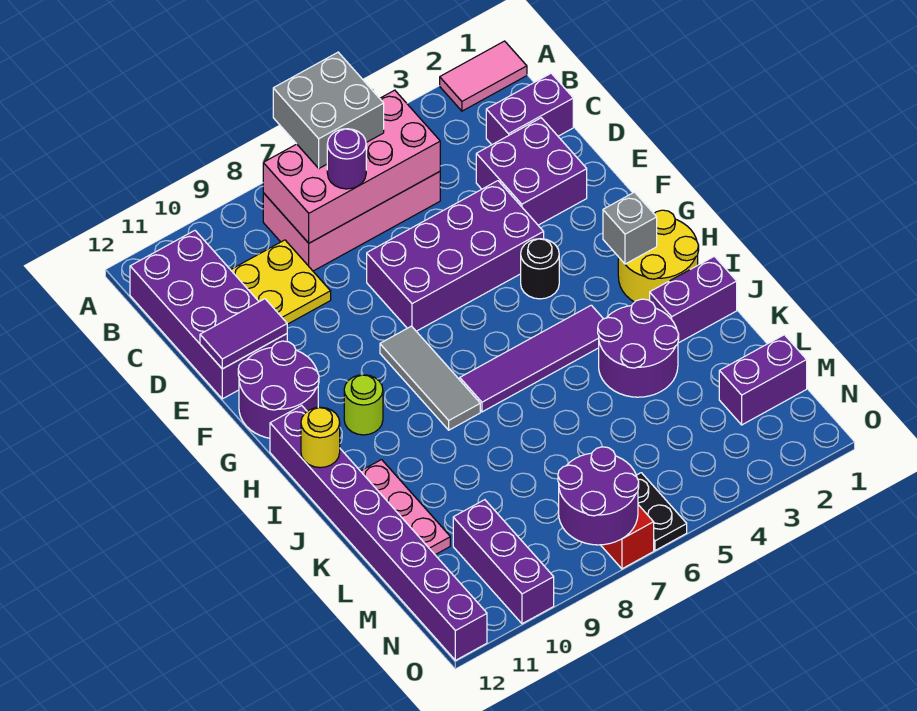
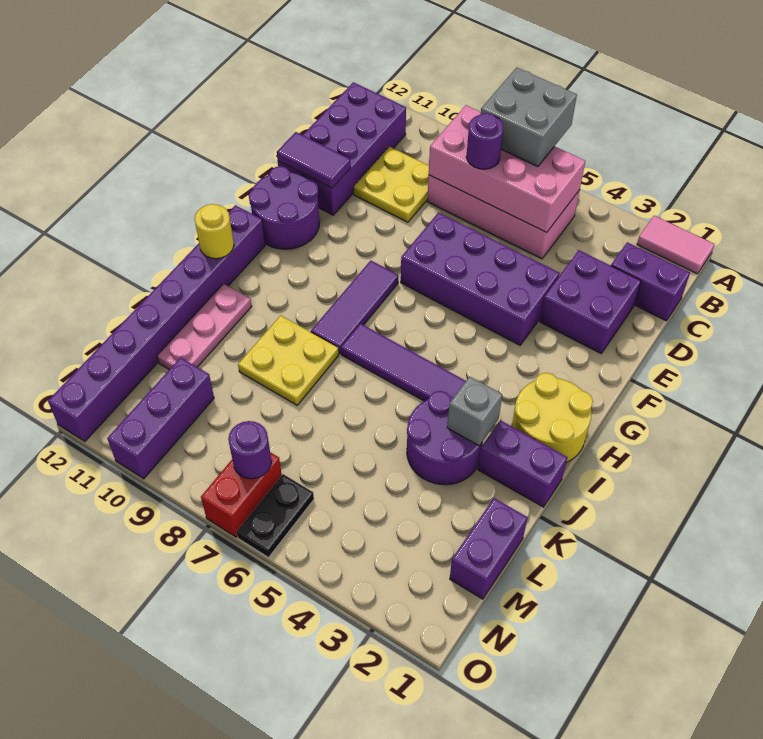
black 1x1 round brick [521,239,559,299] -> none
grey 1x3 tile [380,326,480,430] -> purple 1x3 tile [311,261,399,354]
grey 1x1 brick [603,192,657,264] -> grey 1x1 brick moved to [447,376,502,446]
lime 1x1 round brick [344,375,383,435] -> none
none -> yellow 2x2 plate [238,315,339,405]
purple 1x2 brick [719,335,807,425] -> purple 1x2 brick turned to [450,498,528,599]
purple 2x2 round brick [558,447,639,545] -> purple 1x1 round brick [228,421,272,479]

